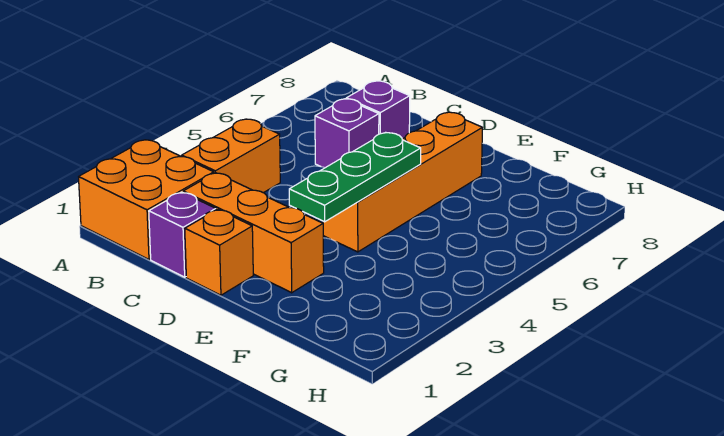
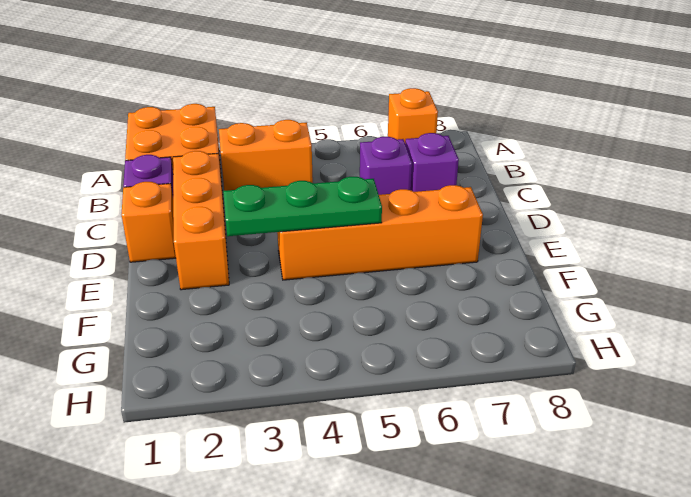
none -> orange 1x1 brick [388,88,438,142]

